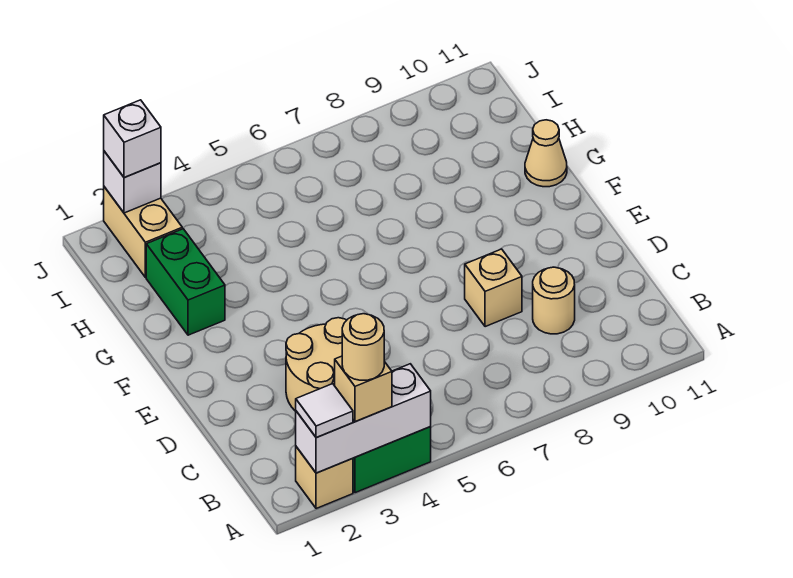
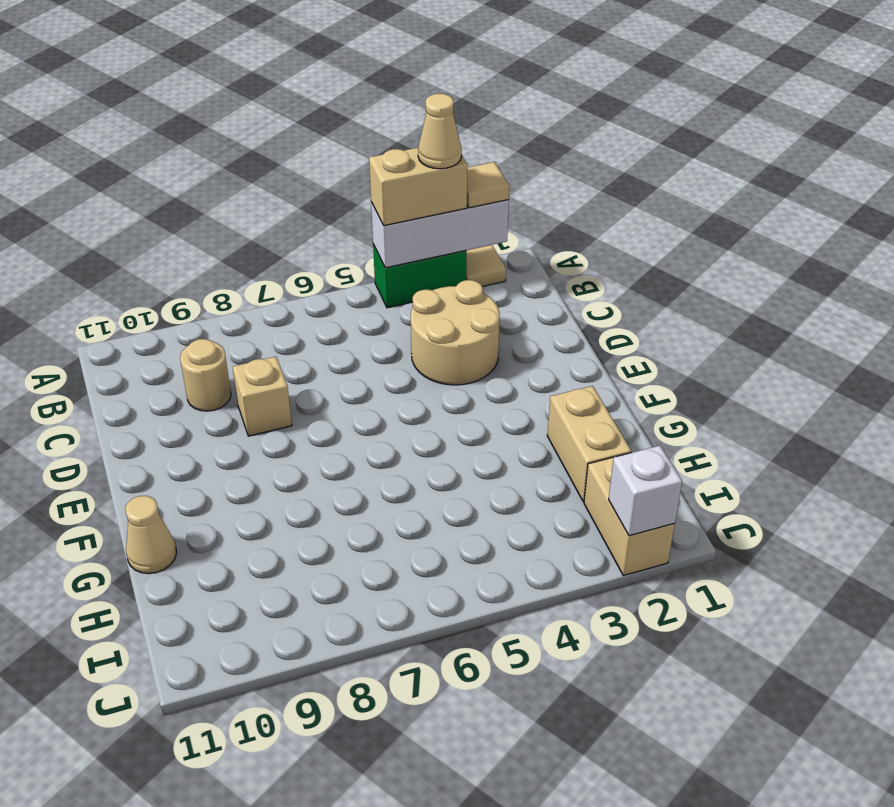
tan 1x1 brick [296,447,353,509] -> tan 1x1 tile [466,245,506,287]
white 1x1 tile [296,384,353,437] -> tan 1x1 tile [467,162,509,208]
tan 1x1 brick [335,356,392,422] -> tan 1x2 brick [369,148,468,226]
tan 1x1 round brick [342,314,384,380] -> tan 1x1 cone [418,94,462,169]
green 1x2 brick [146,229,225,335] -> tan 1x2 brick [547,386,631,502]
white 1x1 brick [104,100,161,178] -> none

